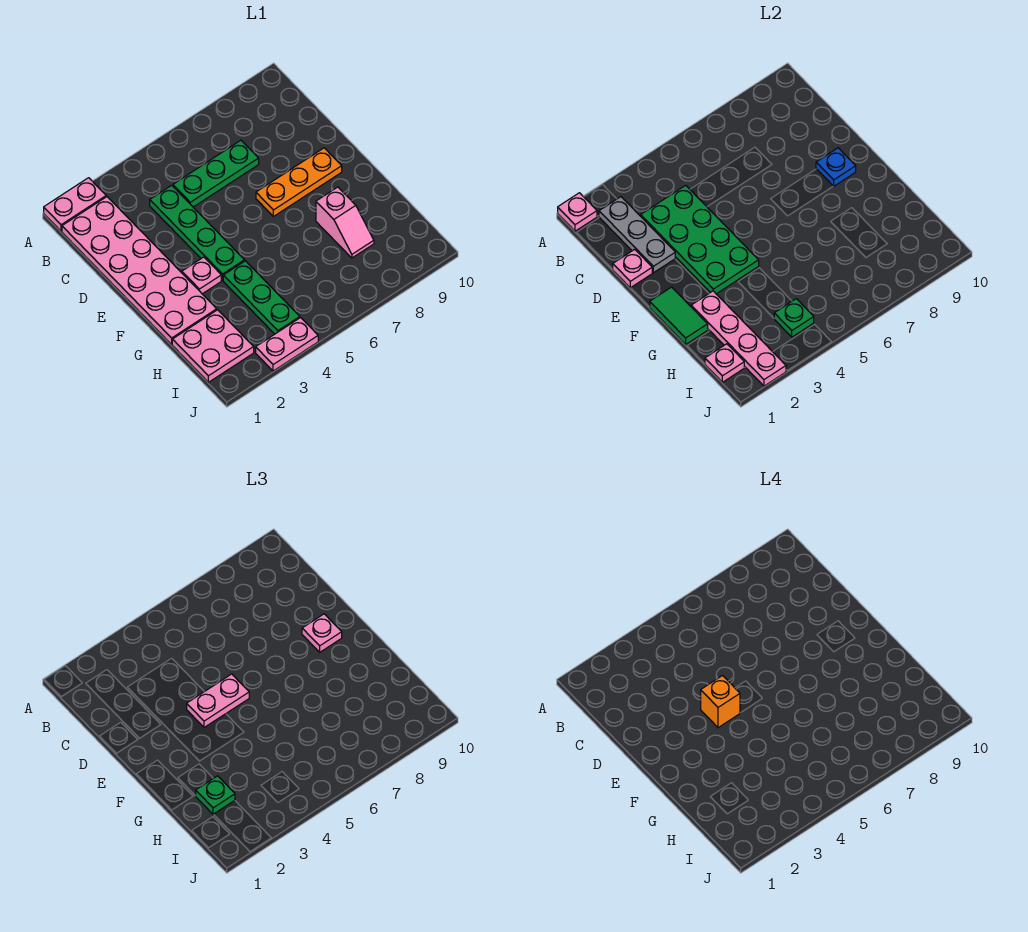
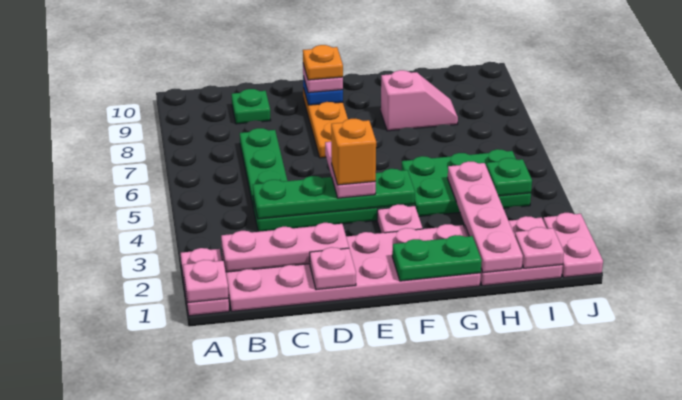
grey 1x3 plate [599,197,675,273] -> pink 1x3 plate [221,223,349,272]
green 2x4 plate [641,185,759,294] -> green 1x4 plate [253,169,415,219]
none -> orange 1x1 plate [303,45,343,80]
green 1x2 tile [650,287,708,344] -> green 1x2 plate [392,235,482,281]
pink 1x4 plate [691,291,786,386] -> pink 1x4 plate turned to [448,161,523,273]
green 1x3 plate [223,261,300,334] -> green 2x3 plate [401,149,531,216]
green 1x1 plate [196,776,235,814] -> green 1x1 plate moved to [231,89,271,124]
pink 1x2 plate [256,318,318,371] -> pink 1x2 plate moved to [543,213,603,277]

